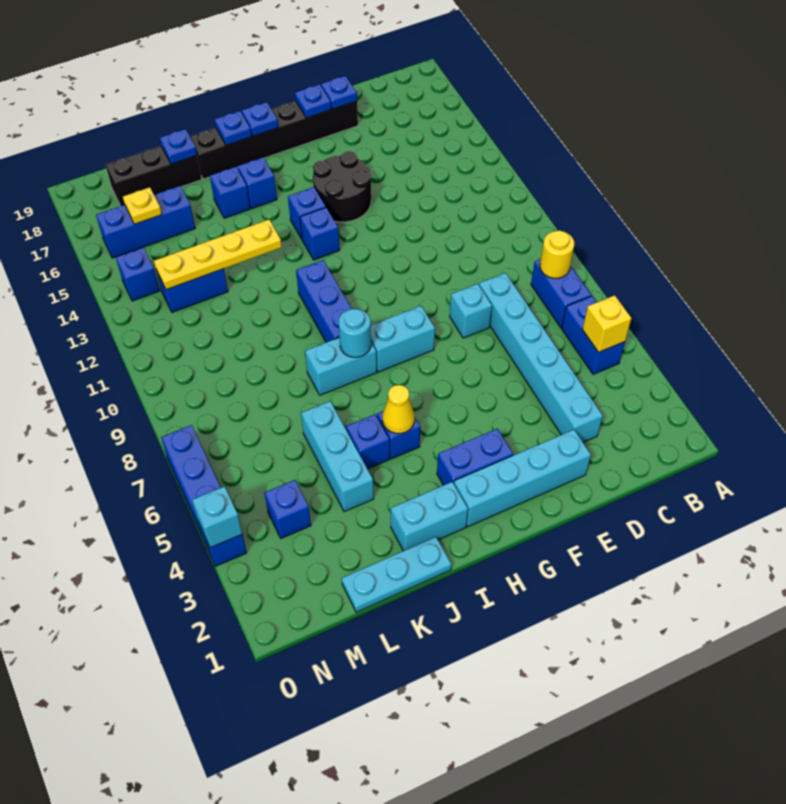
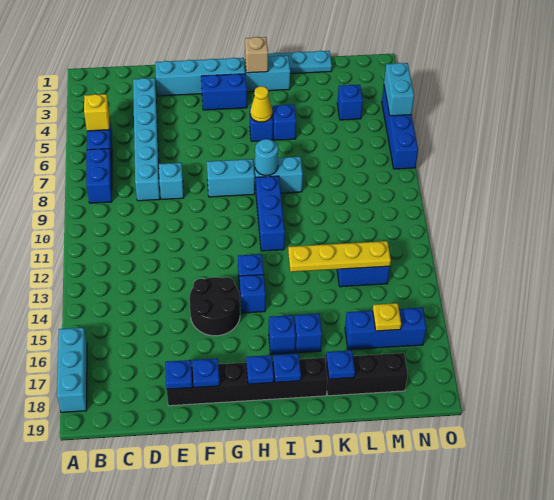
yellow 1x1 round brick [540,231,574,278] -> none
none -> tan 1x1 brick [245,37,268,73]
cyan 1x3 brick [301,401,374,512] -> cyan 1x3 brick moved to [57,327,87,412]
blue 1x1 brick [116,247,160,301] -> none
cyan 1x1 brick [192,486,242,548] -> cyan 1x2 brick [384,63,414,116]

